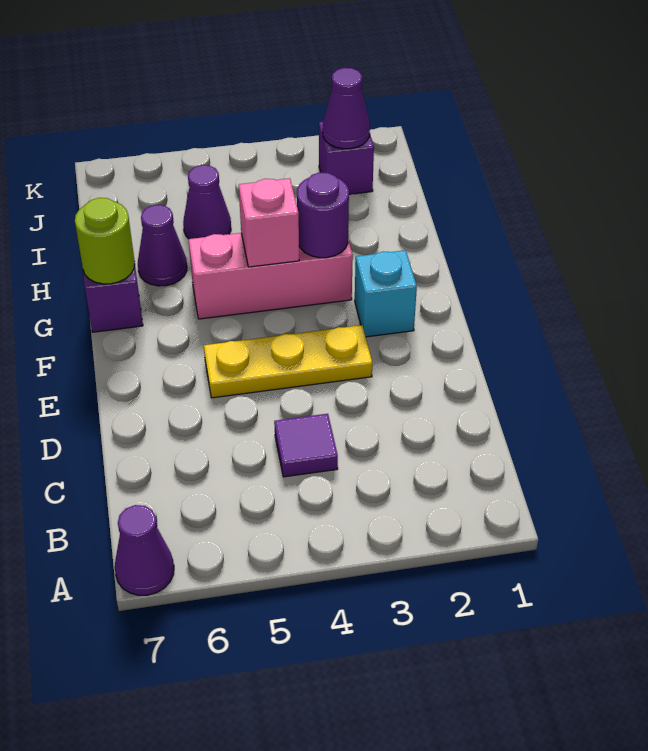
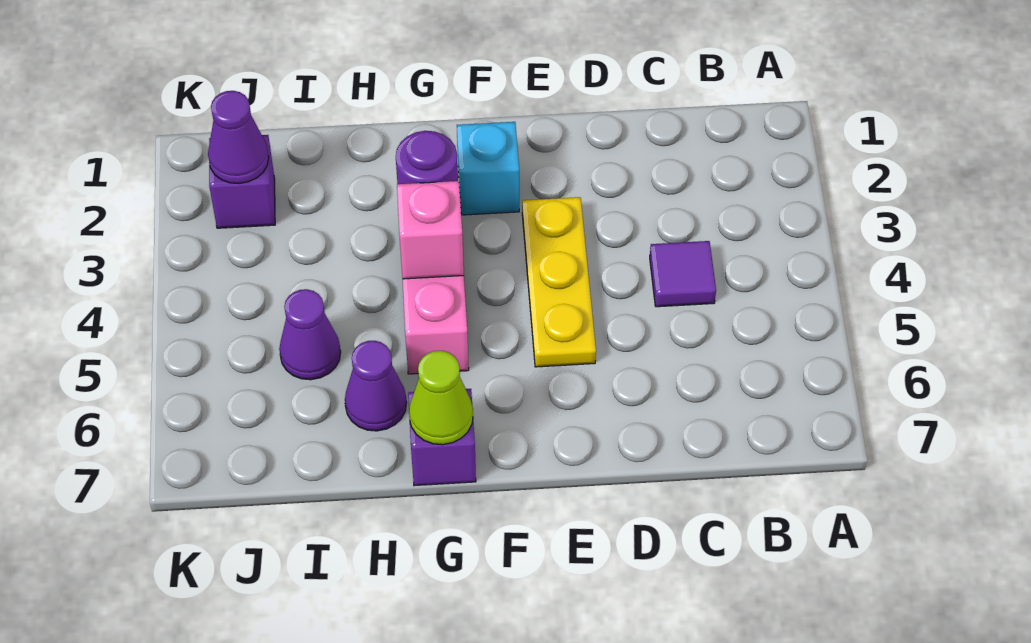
purple 1x1 cone [115,505,174,595] -> none
lime 1x1 round brick [75,198,135,284] -> lime 1x1 cone [409,351,473,445]

